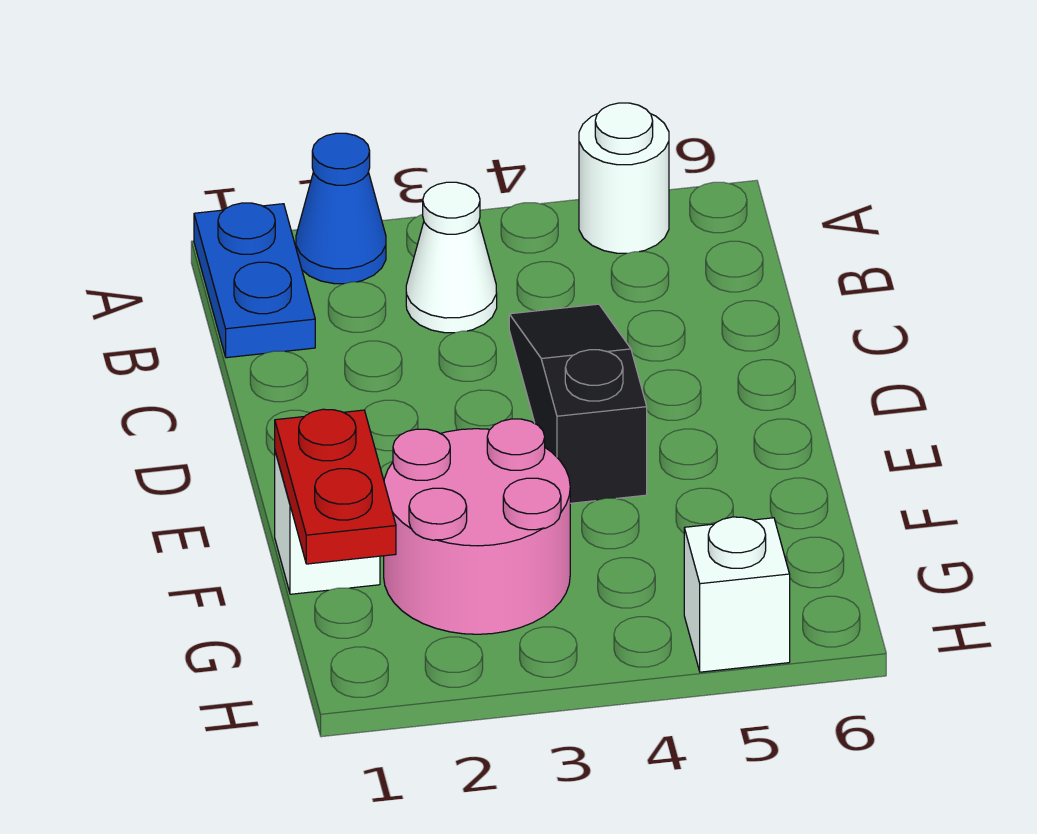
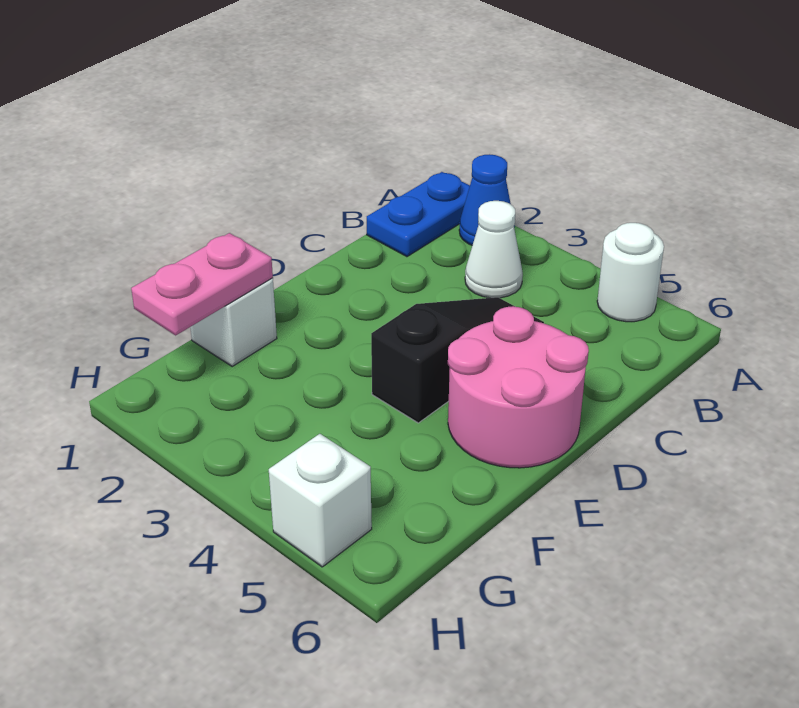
red 1x2 plate [275,409,396,564] -> pink 1x2 plate [131,233,273,335]
pink 2x2 round brick [384,419,570,634] -> pink 2x2 round brick moved to [448,306,589,468]

